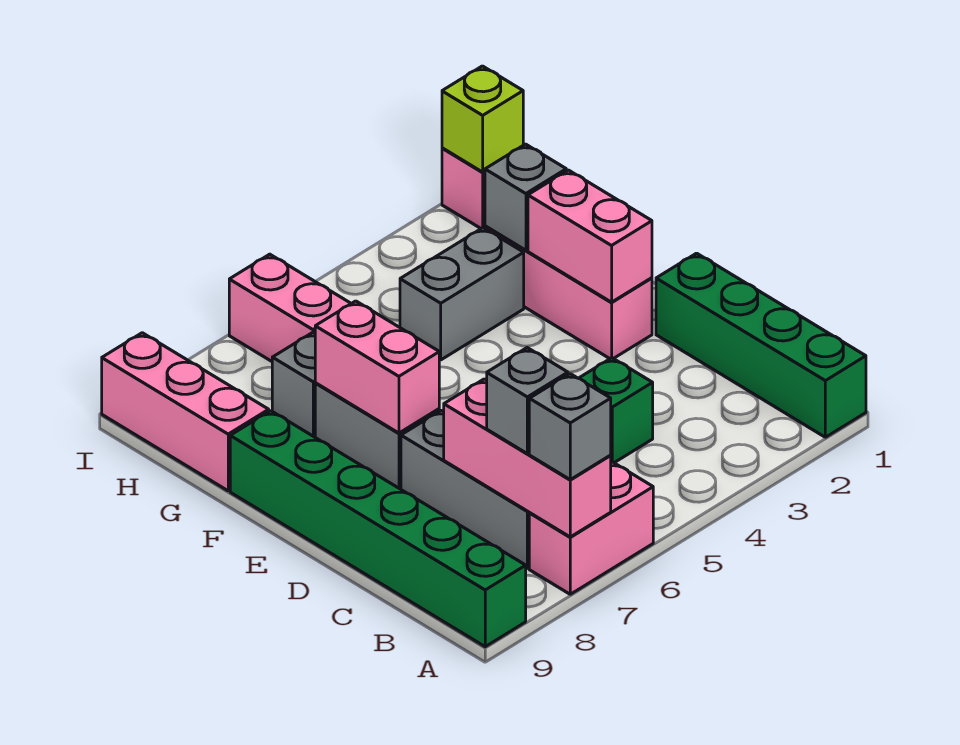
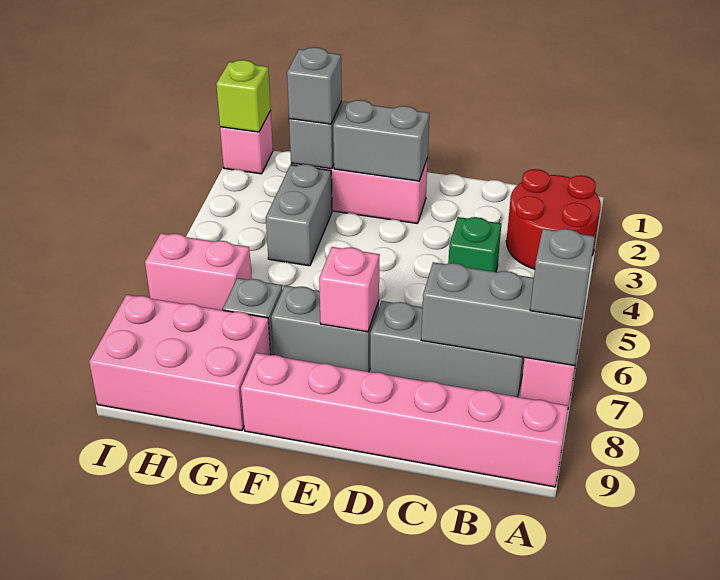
green 1x4 brick [656,253,866,437] -> none
none -> red 2x2 round brick [506,169,601,269]
pink 1x3 brick [444,379,611,537] -> grey 1x3 brick [421,262,585,366]
green 1x6 brick [230,411,526,647] -> pink 1x6 brick [241,353,568,487]
grey 1x1 brick [487,348,568,454] -> grey 1x1 brick moved to [287,47,342,124]
pink 1x2 brick [528,170,652,302] -> grey 1x2 brick [333,100,429,181]
pink 1x2 brick [315,301,439,433] -> pink 1x1 brick [319,247,380,332]
pink 1x3 brick [102,333,269,491] -> pink 2x3 brick [89,295,271,431]

